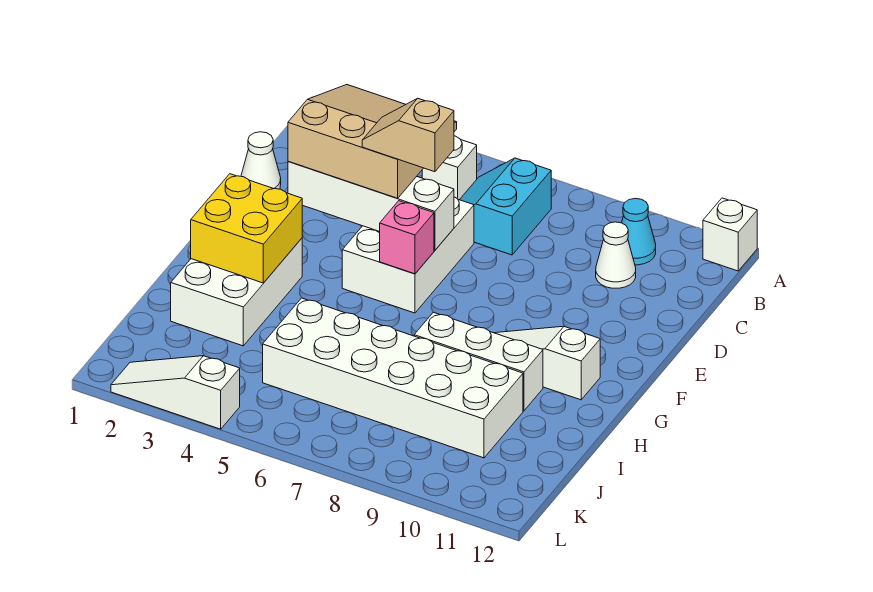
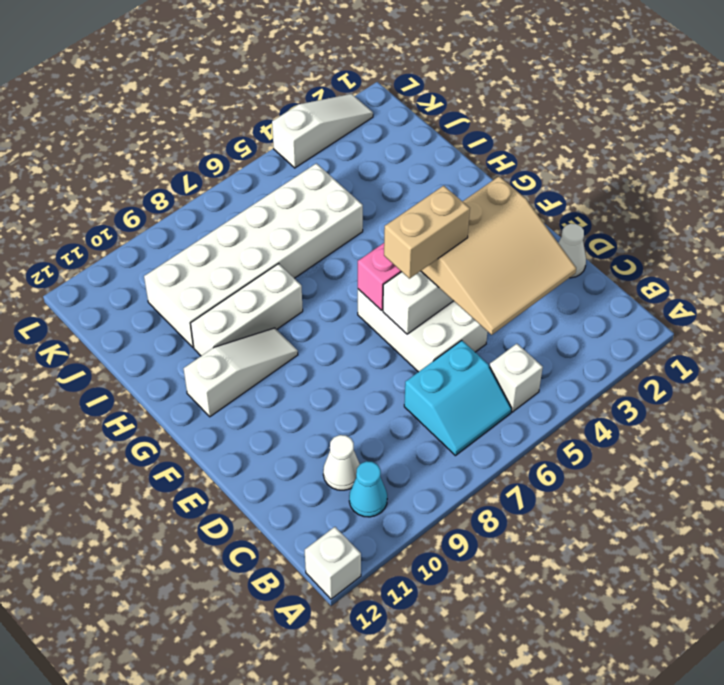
cyan 2x2 slope [460,158,551,255] -> cyan 2x2 slope turned to [404,340,512,456]
tan 1x2 slope [362,99,454,172] -> tan 1x2 brick [384,186,470,279]
white 2x3 brick [171,238,302,346] -> none
yellow 2x2 brick [191,174,302,283] -> none

